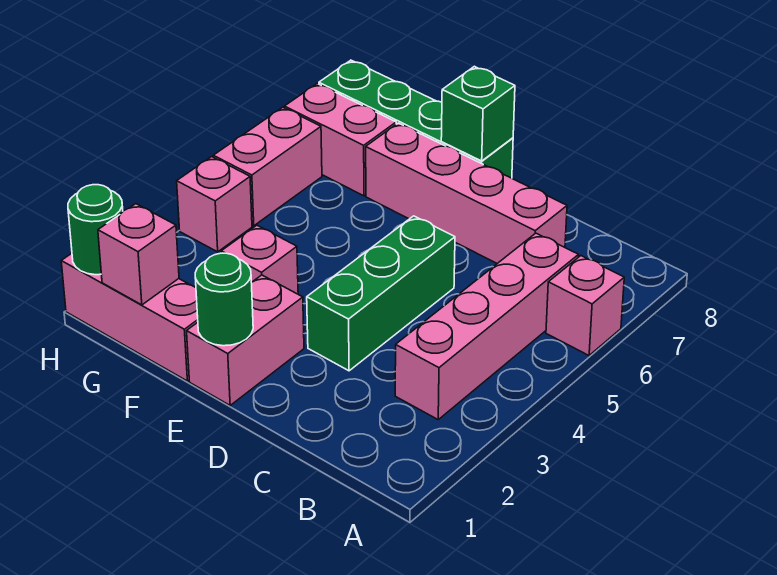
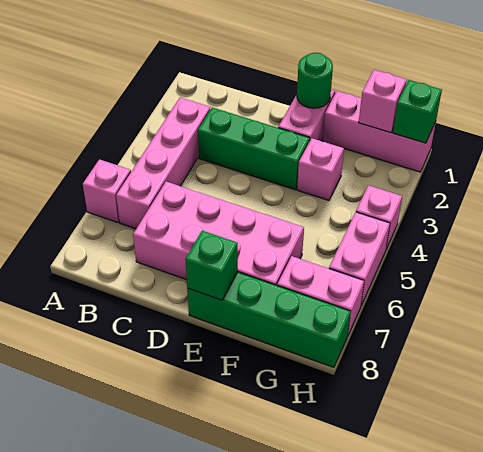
pink 1x4 brick [366,123,567,263] -> pink 2x4 brick [133,182,304,285]
green 1x3 brick [307,216,455,371] -> green 1x3 brick turned to [198,107,310,190]
green 1x1 round brick [68,185,123,275] -> green 1x1 brick [393,80,442,143]

